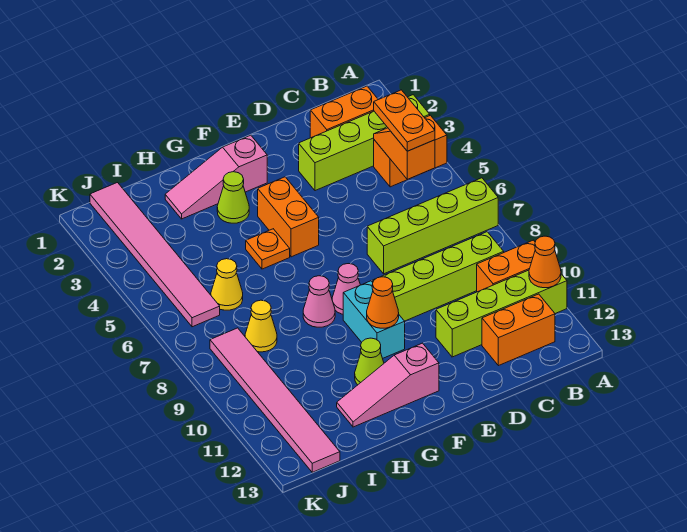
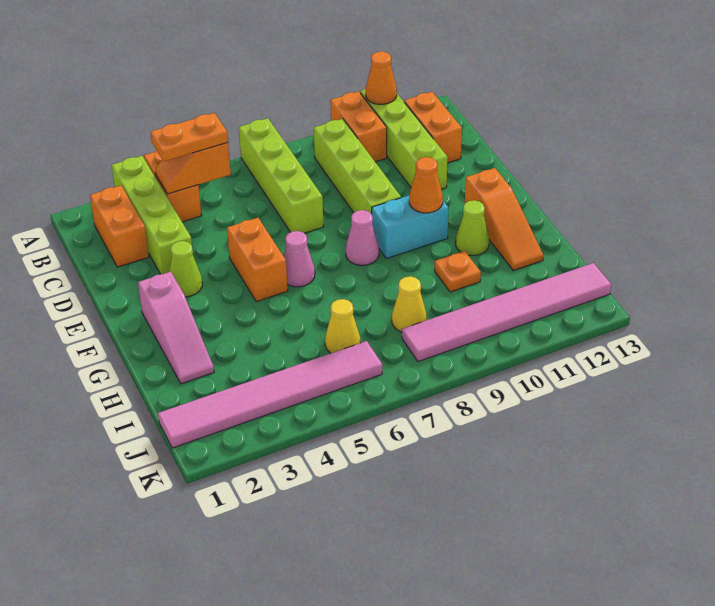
orange 1x2 brick [258,177,319,257] -> orange 1x2 brick turned to [227,218,288,302]
pink 1x3 slope [337,343,439,427] -> orange 1x3 slope [465,168,543,270]
lime 1x1 cone [217,172,249,223] -> lime 1x1 cone moved to [169,241,202,297]
orange 1x1 plate [246,229,290,269] -> orange 1x1 plate moved to [435,251,481,292]
pink 1x1 cone [303,276,335,327] -> pink 1x1 cone moved to [284,231,315,287]

